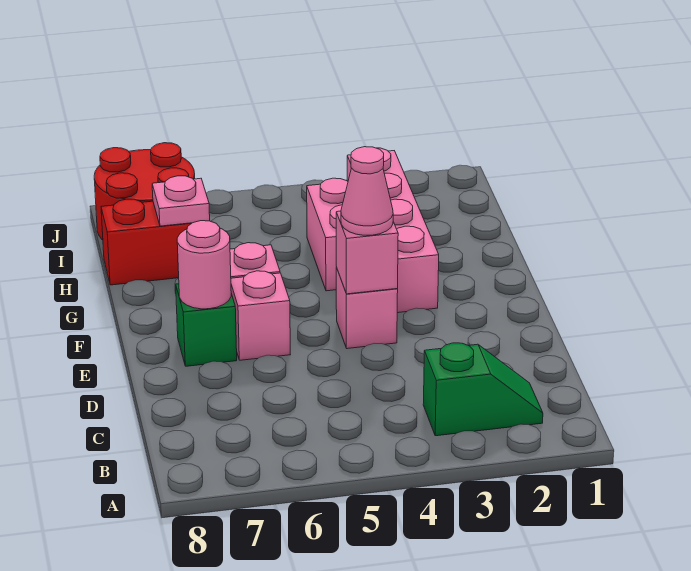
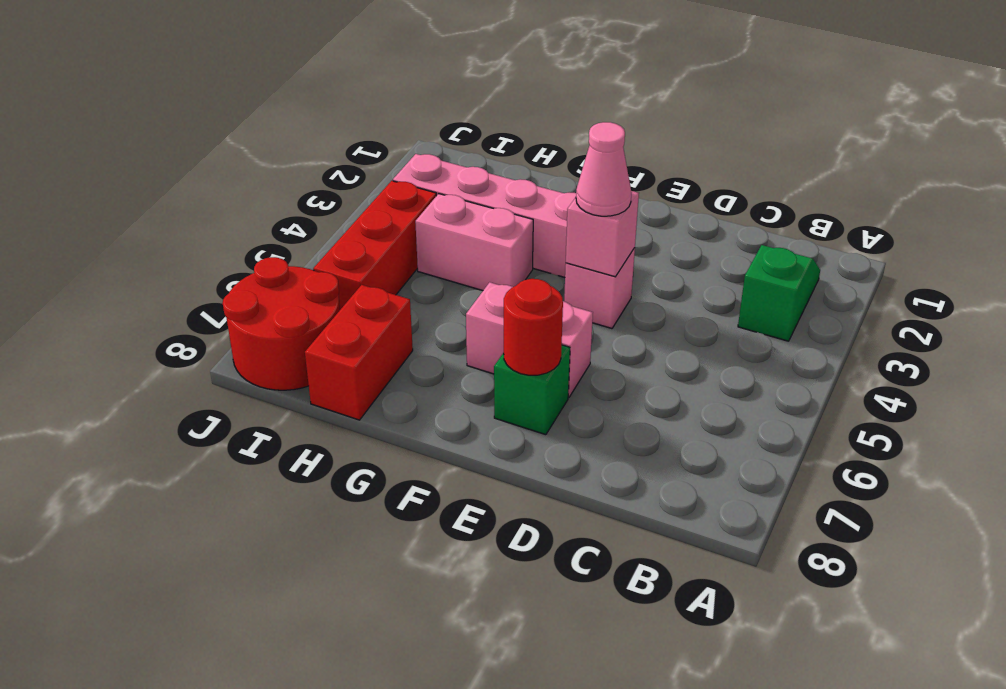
pink 1x1 round brick [177,221,231,309] -> red 1x1 round brick [504,279,563,375]
pink 1x1 plate [152,176,210,226] -> none
none -> red 1x3 brick [313,181,436,310]

